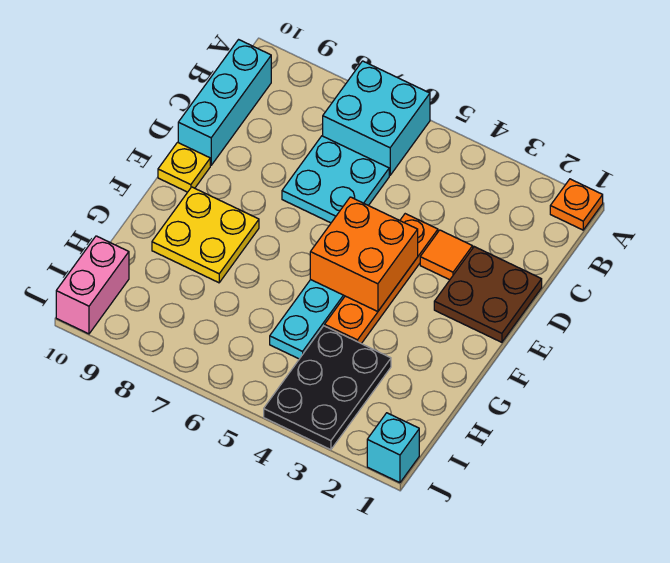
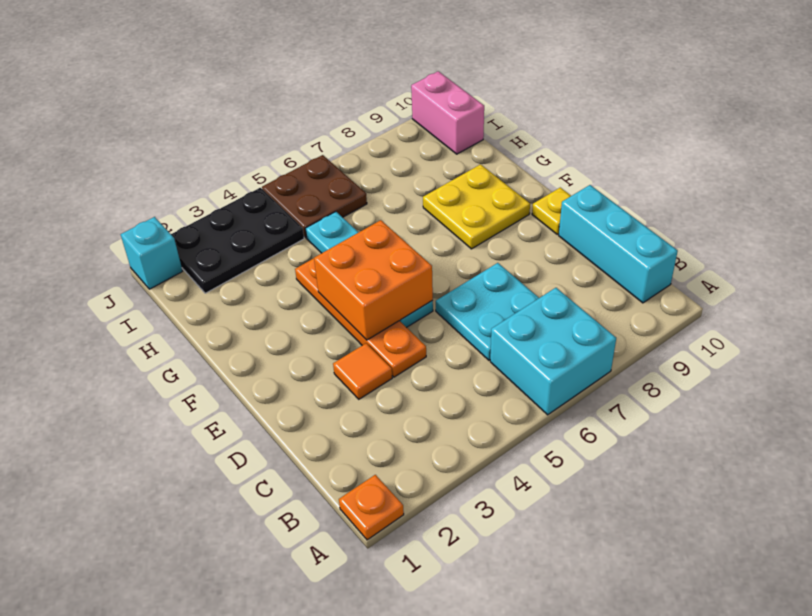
brown 2x2 plate [434,247,542,342] -> brown 2x2 plate moved to [262,155,367,238]
black 2x3 plate [264,326,391,450] -> black 2x3 plate turned to [171,188,304,293]

